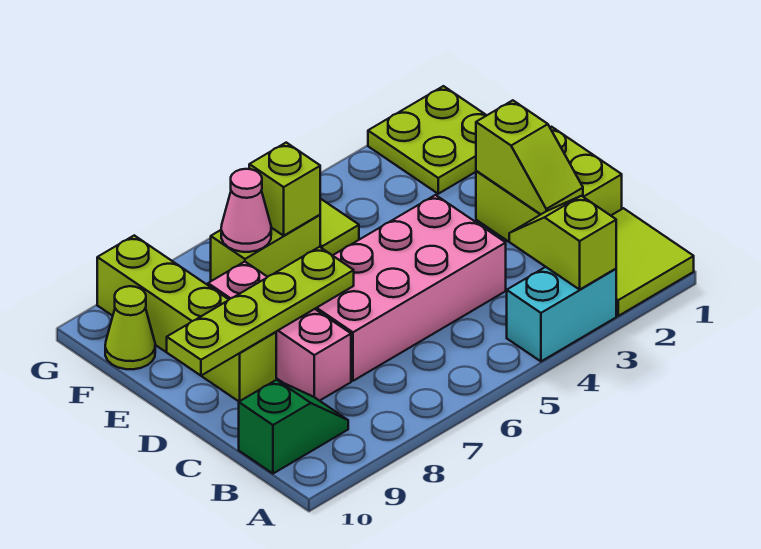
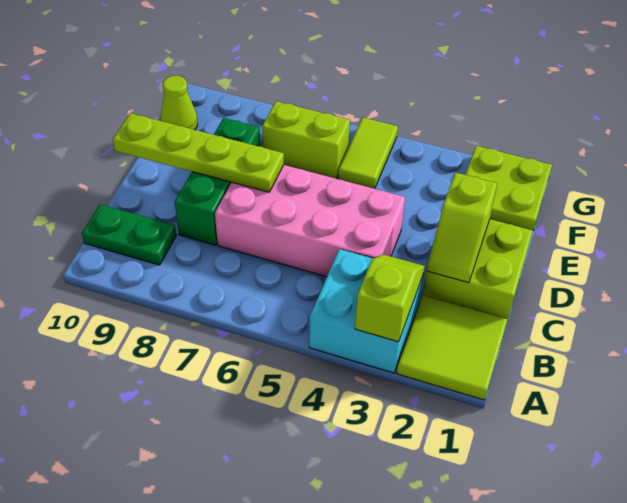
cyan 1x2 brick [507,267,616,361] -> cyan 2x2 brick [309,249,424,373]
green 1x2 slope [239,380,348,474] -> green 1x2 plate [82,204,176,265]
pink 1x3 brick [208,262,351,401] -> green 1x3 brick [175,118,260,245]
lime 1x4 brick [97,235,276,402] -> none
lime 1x1 brick [249,143,320,236] -> none
pink 1x1 cone [221,169,271,252] -> none

